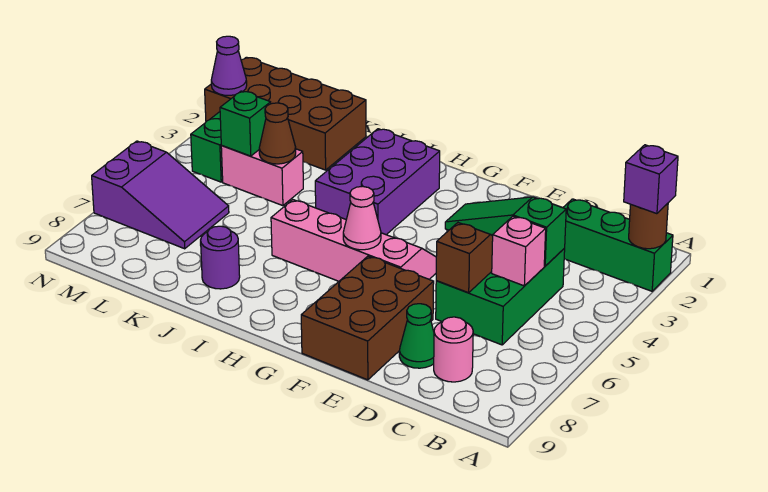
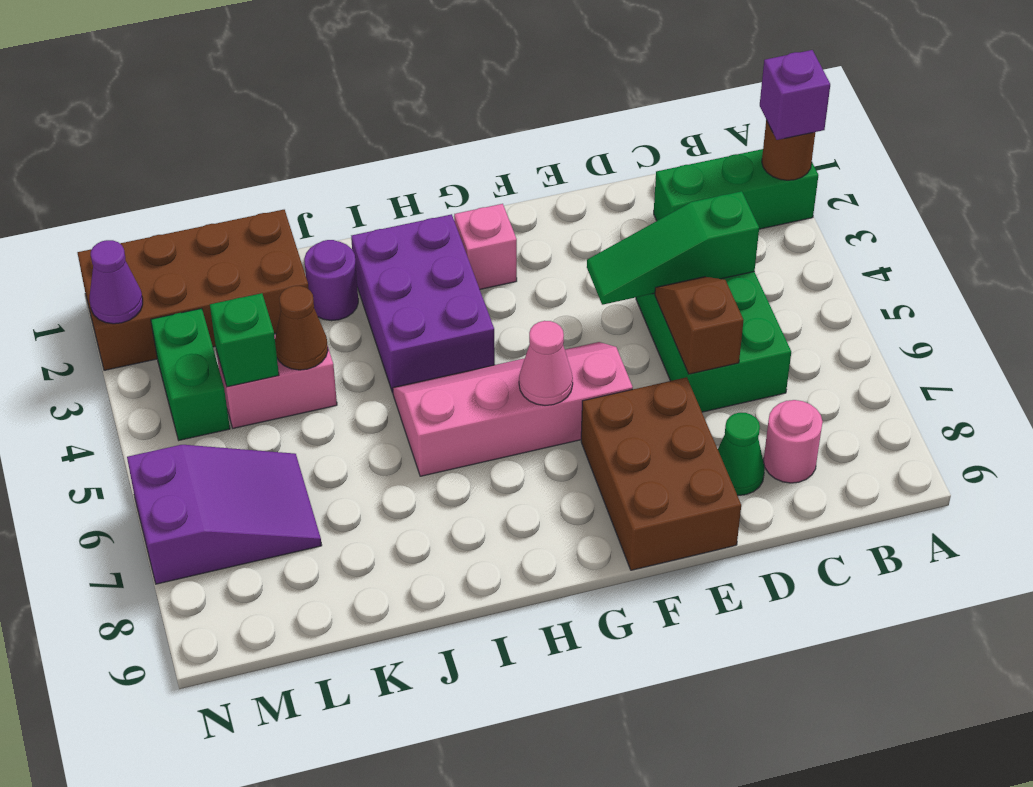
pink 1x1 brick [492,216,546,286] -> pink 1x1 brick moved to [454,204,517,289]
purple 1x1 round brick [200,226,240,289] -> purple 1x1 round brick moved to [304,240,358,321]

